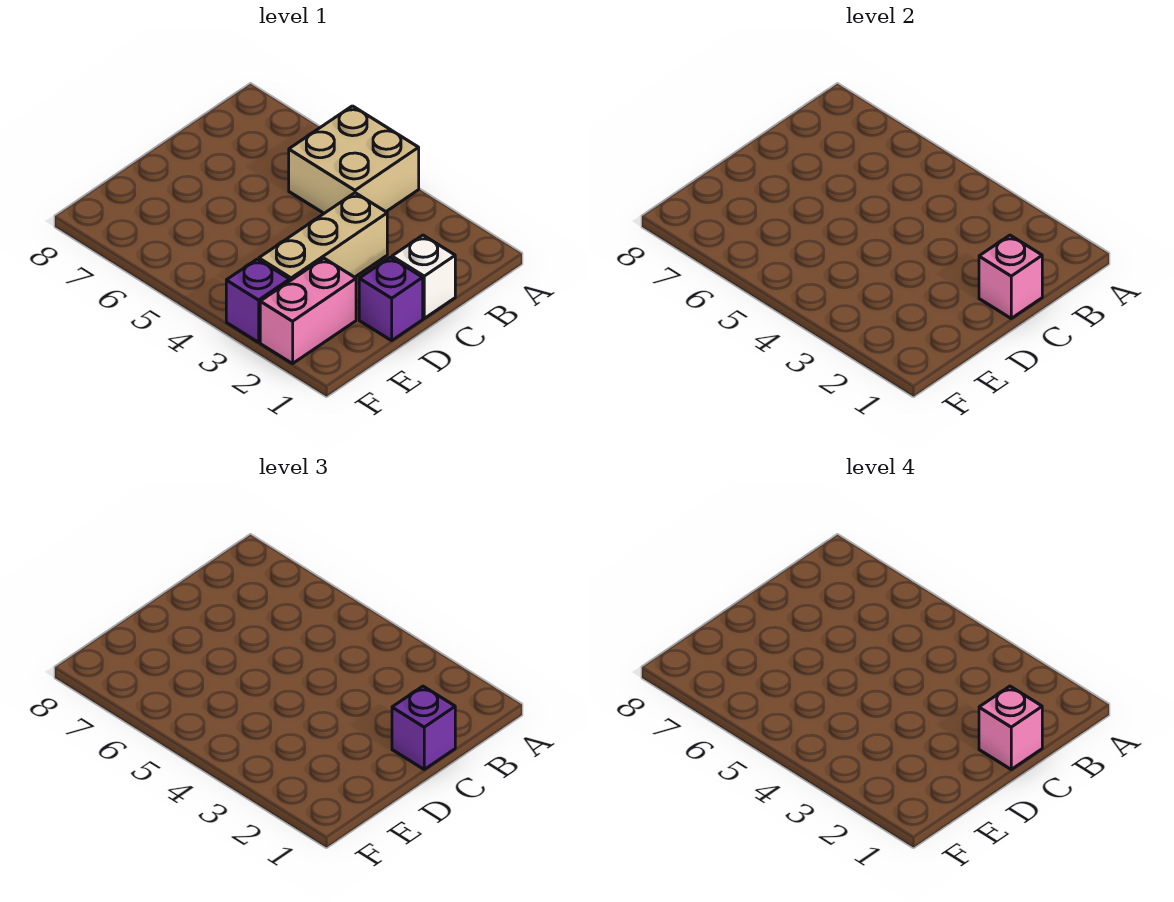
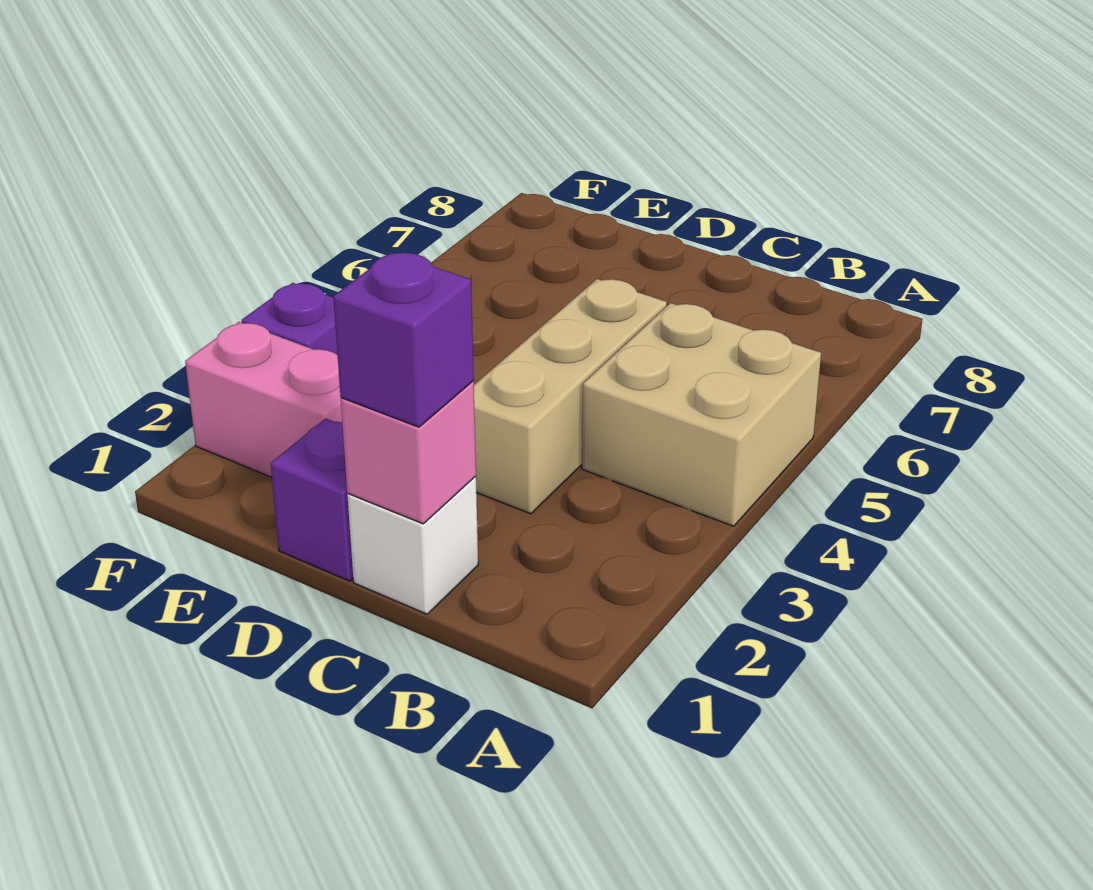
pink 1x1 brick [979,686,1042,769] -> none
tan 1x3 brick [259,193,387,281] -> tan 1x3 brick turned to [474,279,667,514]

